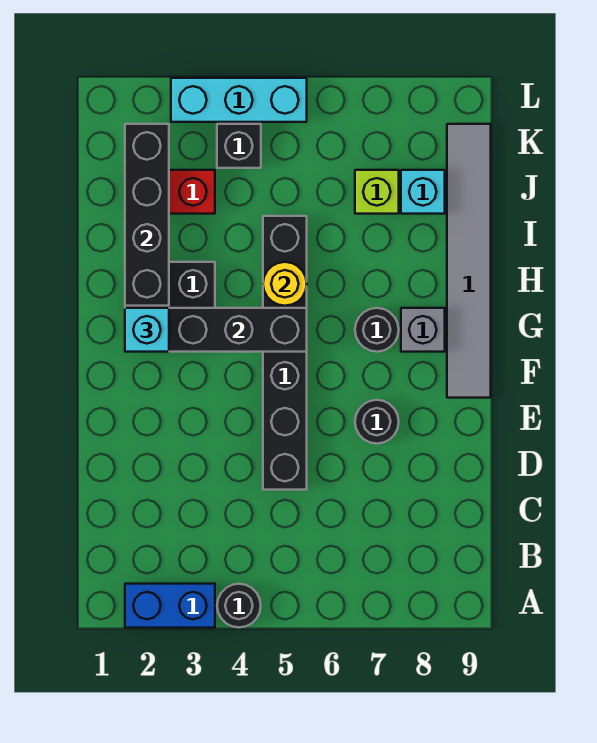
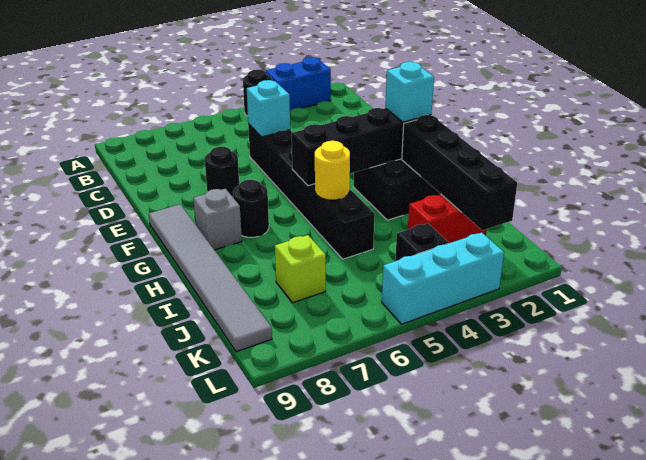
cyan 1x1 brick [401,170,445,214] -> cyan 1x1 brick moved to [247,80,290,137]

